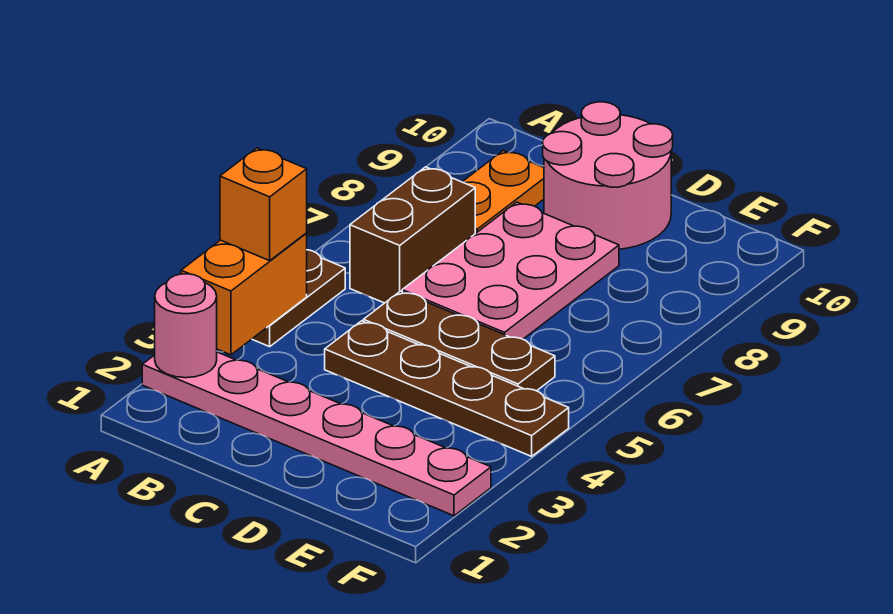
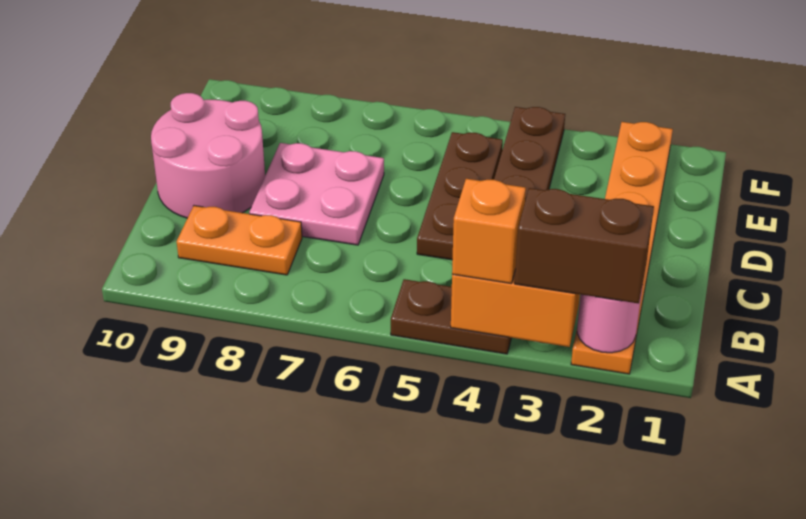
pink 1x6 plate [142,352,491,516] -> orange 1x6 plate [571,122,673,374]
brown 1x2 brick [350,167,475,303] -> brown 1x2 brick moved to [515,188,654,304]
pink 2x3 plate [402,202,619,339] -> pink 2x2 plate [249,143,384,245]

